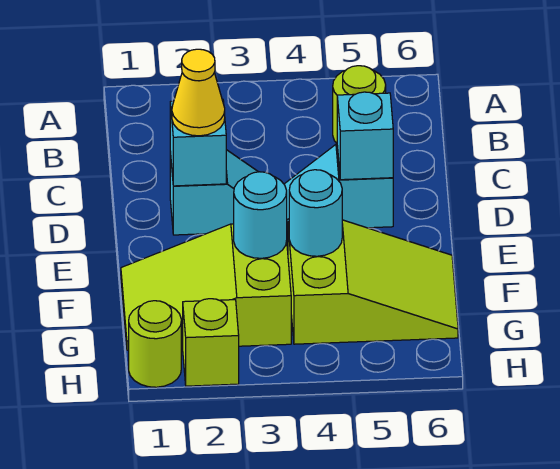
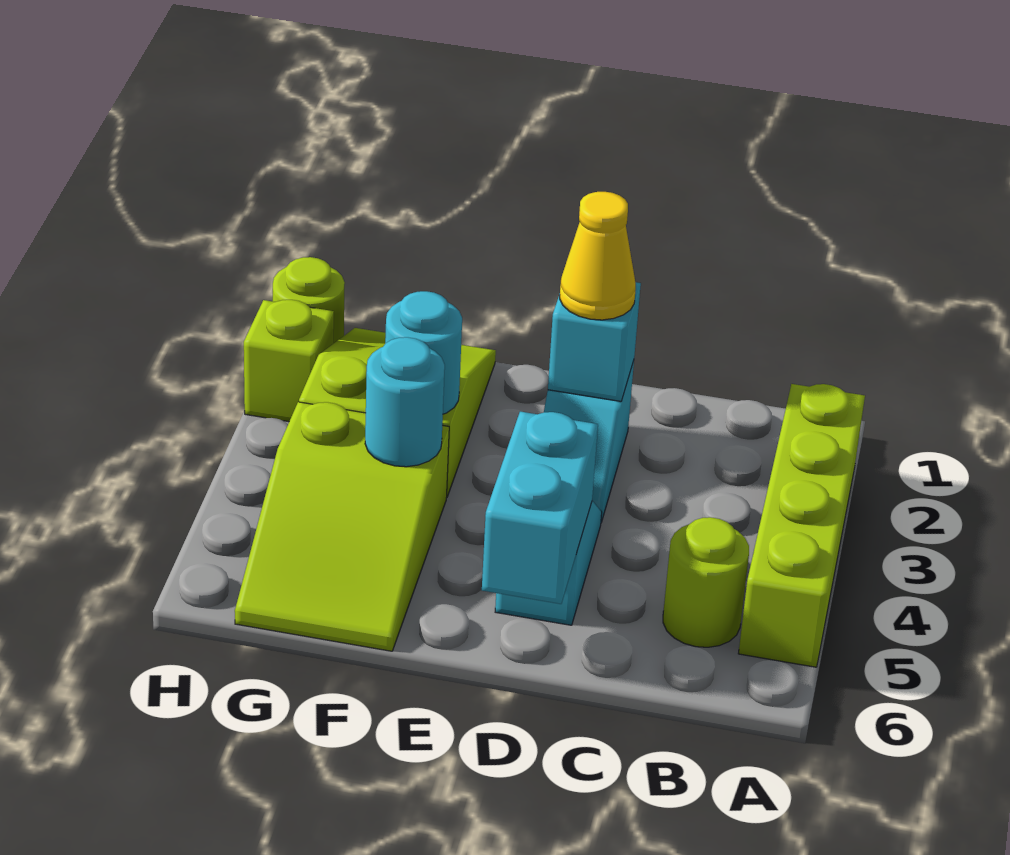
none -> lime 1x4 brick [738,384,865,667]
cyan 1x1 brick [337,92,393,180] -> cyan 1x2 brick [482,412,598,604]

